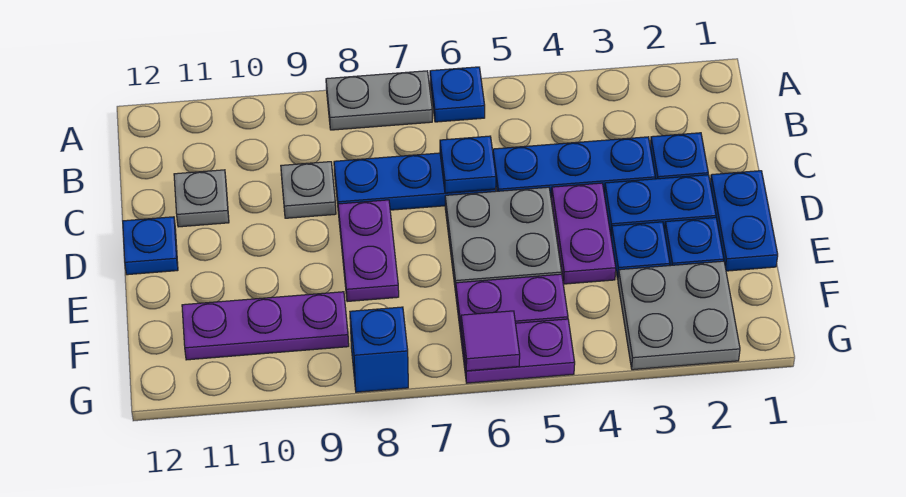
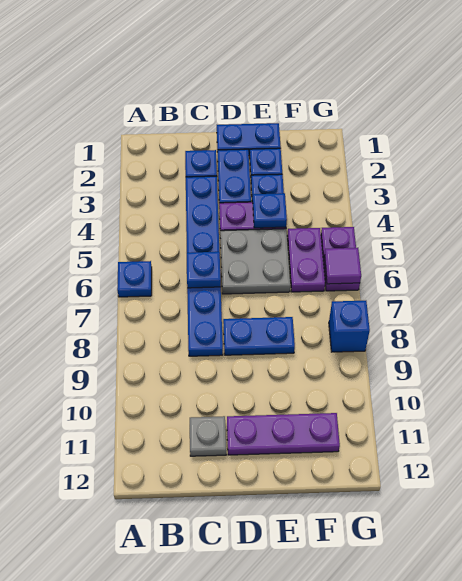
grey 1x2 plate [326,71,432,130] -> none
grey 1x1 plate [281,162,336,218] -> none
purple 1x2 plate [338,200,399,302] -> blue 1x2 plate [223,317,295,355]
blue 1x1 plate [123,217,178,275] -> blue 1x1 plate moved to [253,193,287,228]
grey 2x2 plate [618,261,740,370] -> none
purple 1x3 plate [182,292,349,360] -> purple 1x3 plate turned to [227,413,340,455]

